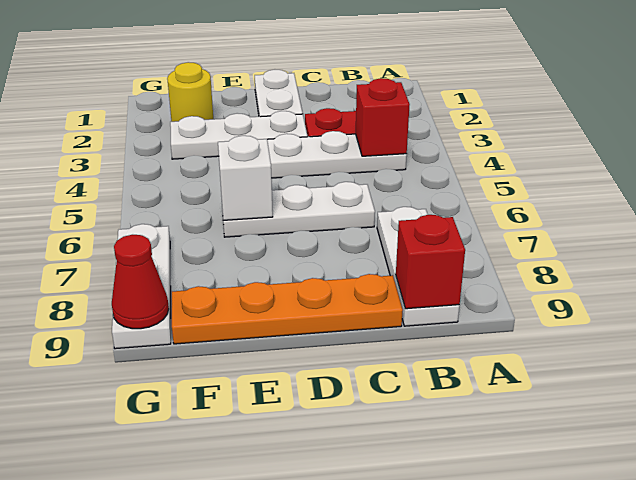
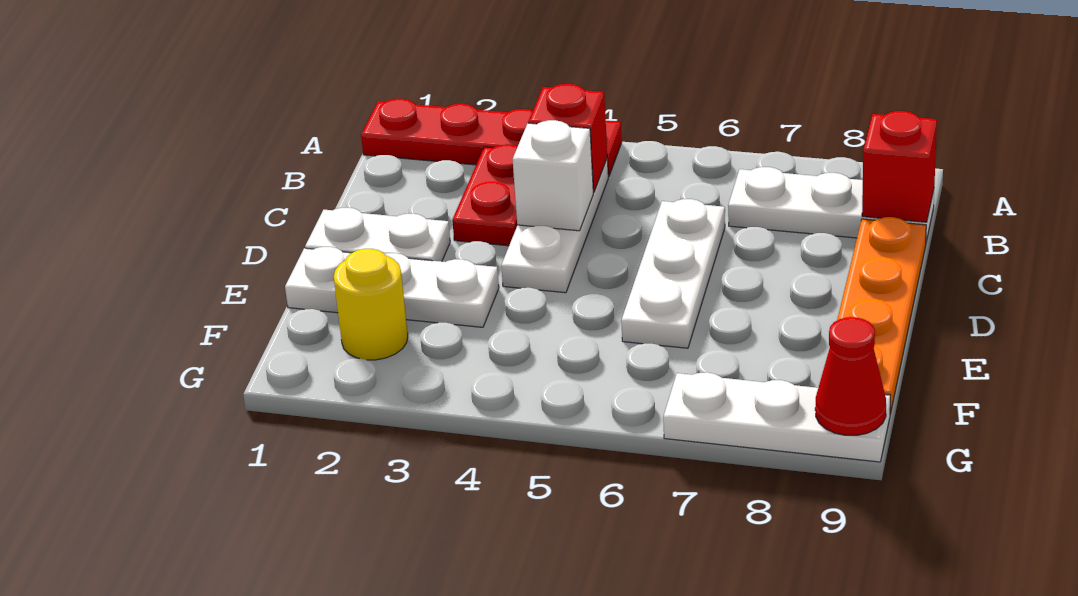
none -> red 1x4 plate [361,99,622,177]
white 1x3 plate [170,111,307,159] -> white 1x3 plate turned to [285,247,499,327]
white 1x1 brick [218,136,273,220] -> white 1x1 brick moved to [513,120,593,231]

